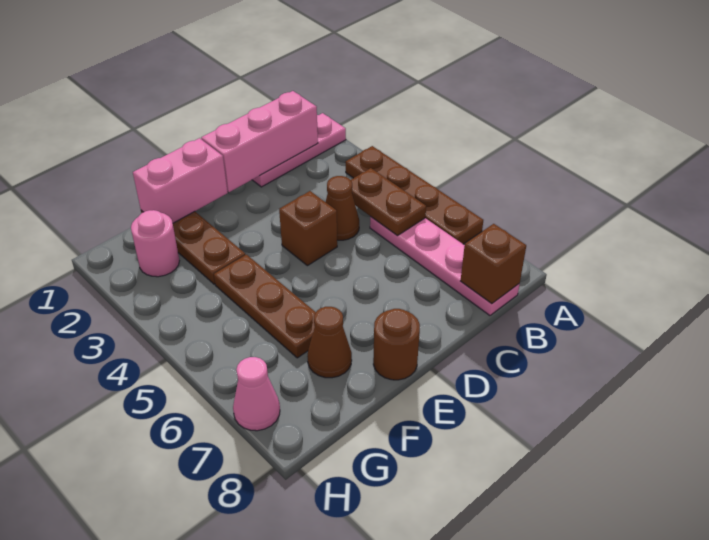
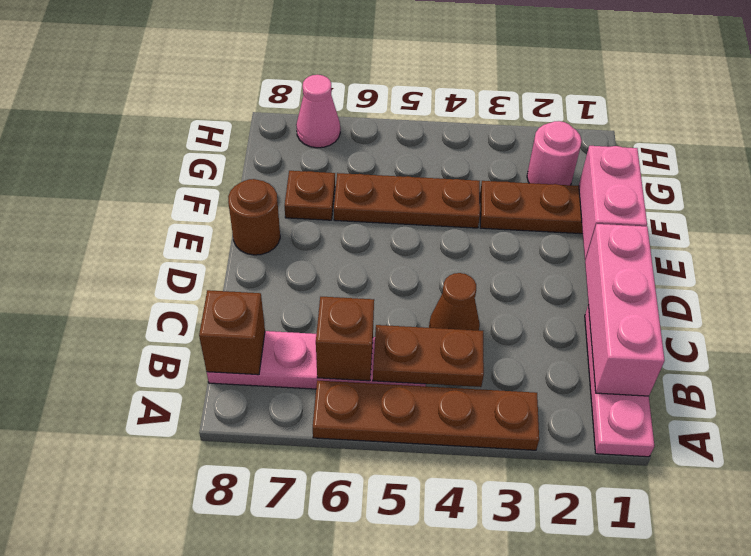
brown 1x1 brick [279,191,337,266] -> brown 1x1 brick moved to [316,297,374,381]
brown 1x1 cone [307,307,352,378] -> brown 1x1 plate [285,171,335,220]

